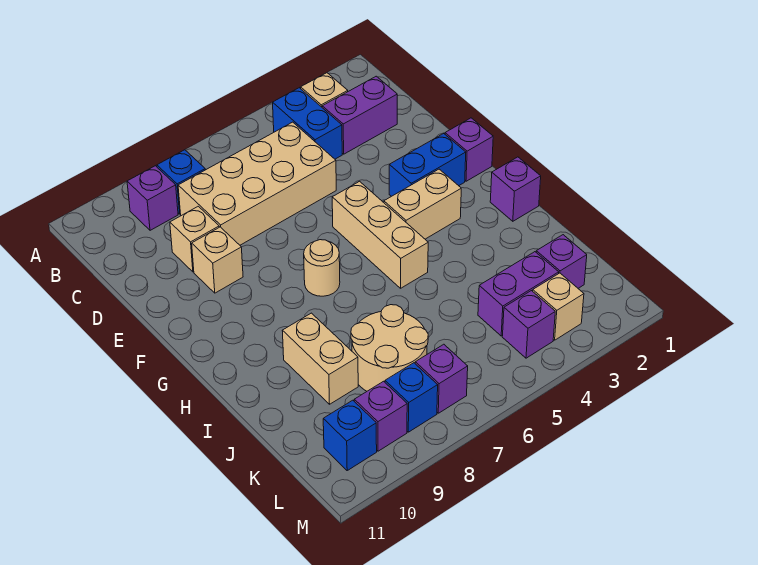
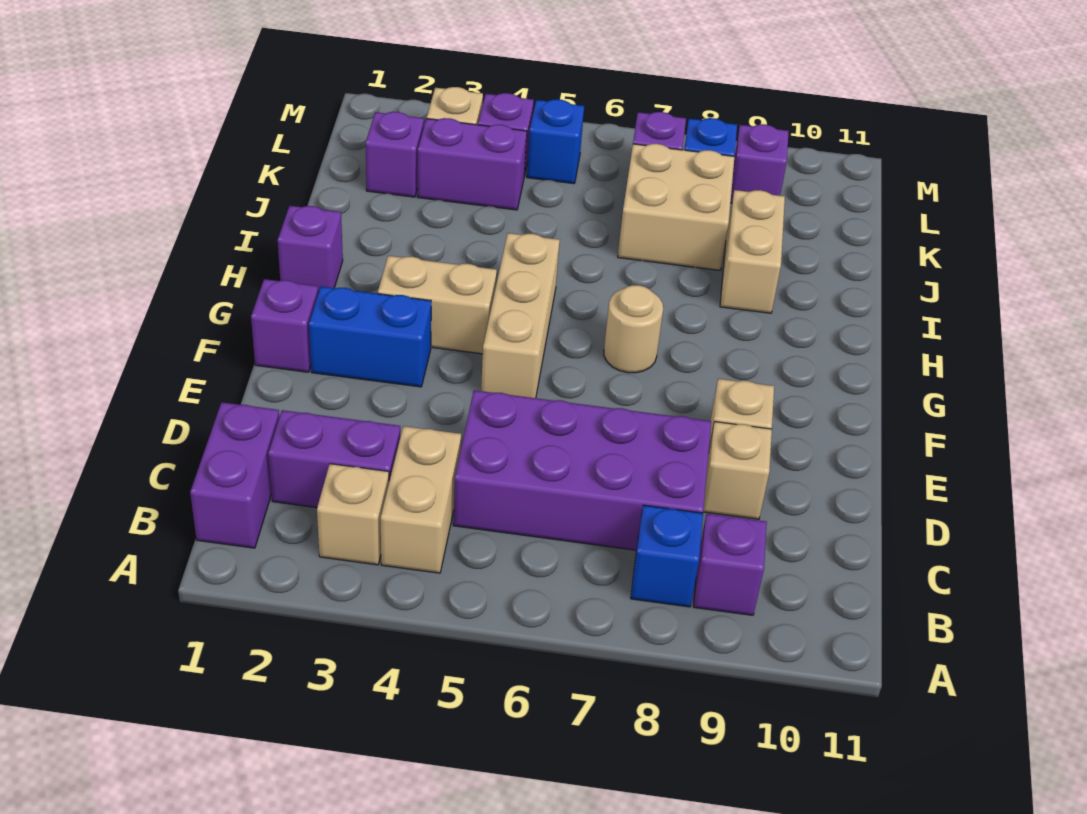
none -> purple 1x2 brick [190,402,279,548]
blue 1x2 brick [273,88,342,159] -> tan 1x2 brick [381,426,461,573]
tan 2x4 brick [178,122,336,245] -> purple 2x4 brick [453,390,711,550]
tan 2x2 round brick [351,305,428,391] -> tan 2x2 brick [618,144,734,270]
blue 1x1 brick [323,400,377,470] -> blue 1x1 brick moved to [527,99,584,184]

